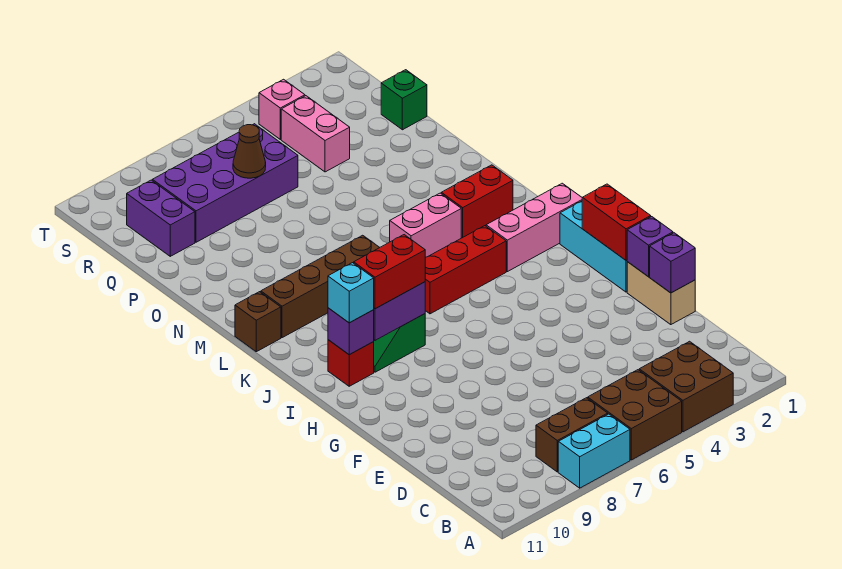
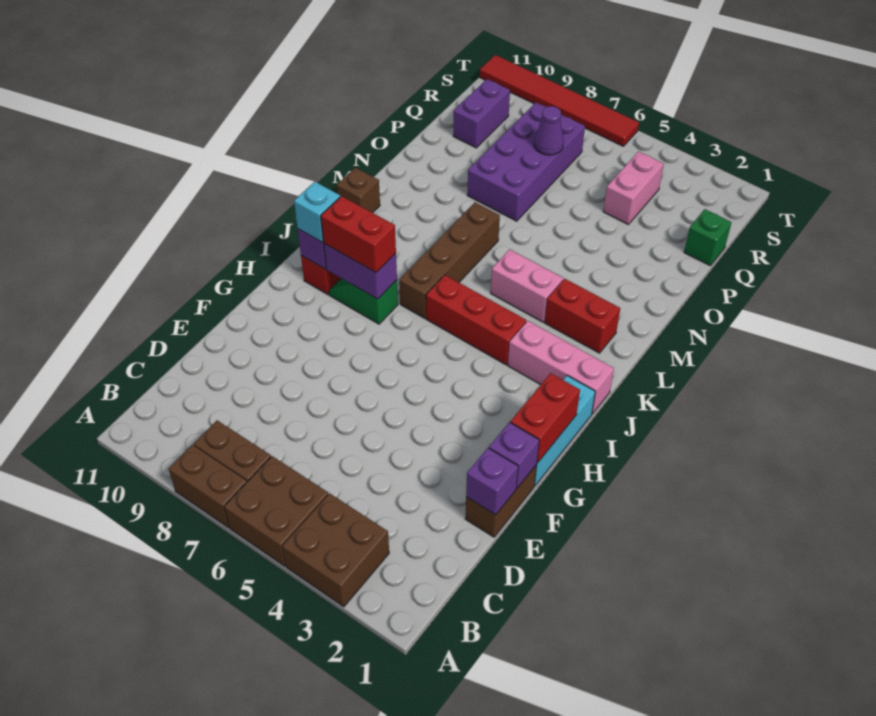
cyan 1x2 brick [558,414,630,488] -> brown 1x2 brick [168,445,247,528]
tan 1x2 brick [627,262,695,325] -> brown 1x2 brick [465,465,537,537]
brown 1x4 brick [261,235,380,338] -> brown 1x4 brick turned to [399,202,500,318]
purple 2x4 brick [152,124,298,242] -> purple 2x4 brick turned to [467,102,585,221]
brown 1x1 cone [233,125,266,178] -> purple 1x1 cone [534,106,564,155]
pink 1x1 brick [259,79,305,139] -> none
none -> red 1x6 tile [480,55,639,146]

